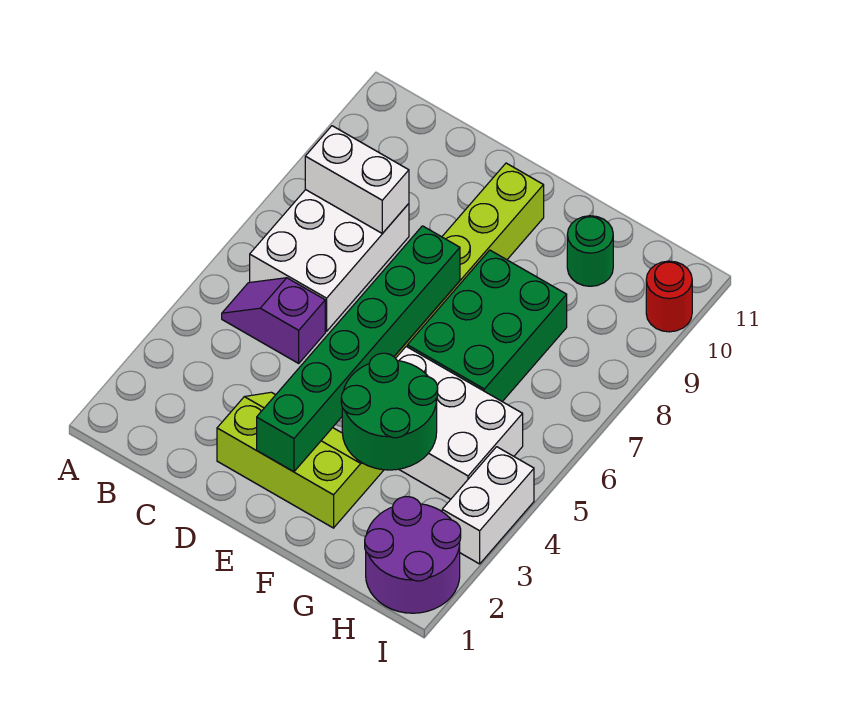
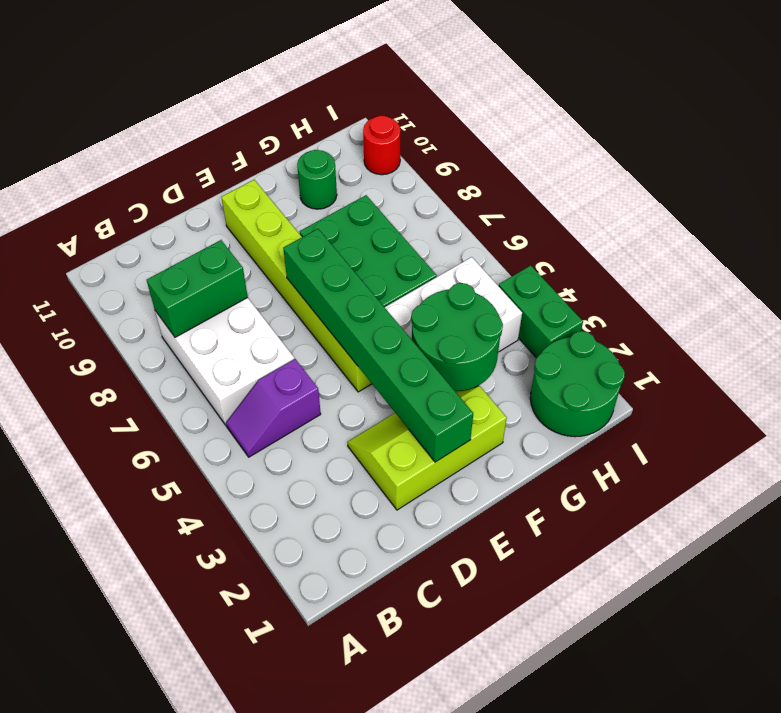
white 1x2 brick [305,126,409,233] -> green 1x2 brick [147,240,248,337]
purple 2x2 round brick [365,497,461,613] -> green 2x2 round brick [530,331,625,437]
white 1x2 brick [442,447,534,564] -> green 1x2 brick [499,265,583,358]

